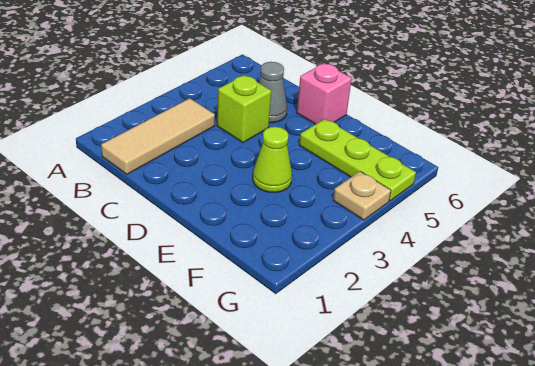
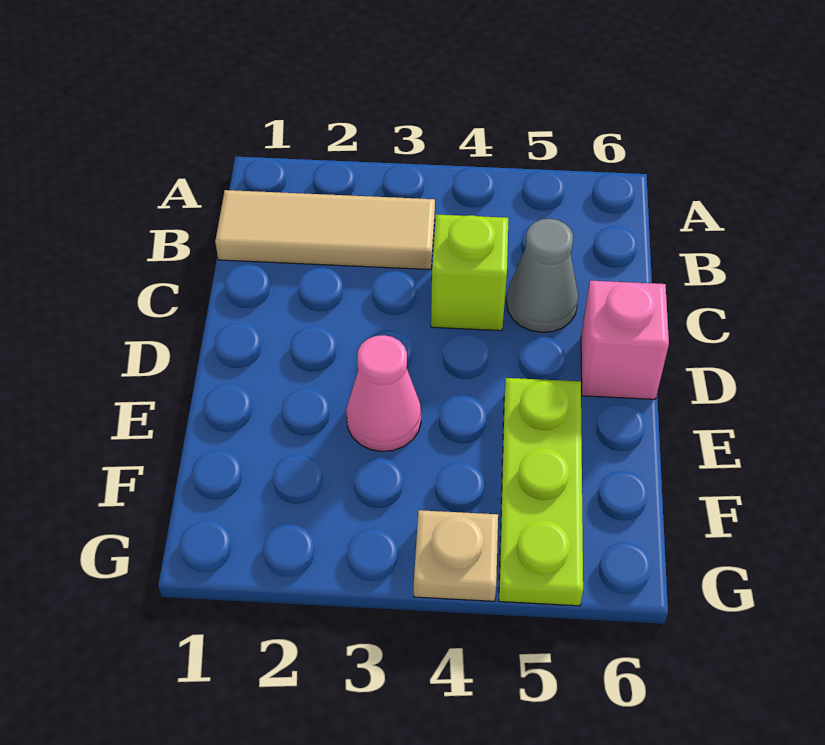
lime 1x1 cone [253,127,292,193] -> pink 1x1 cone [346,335,421,451]

